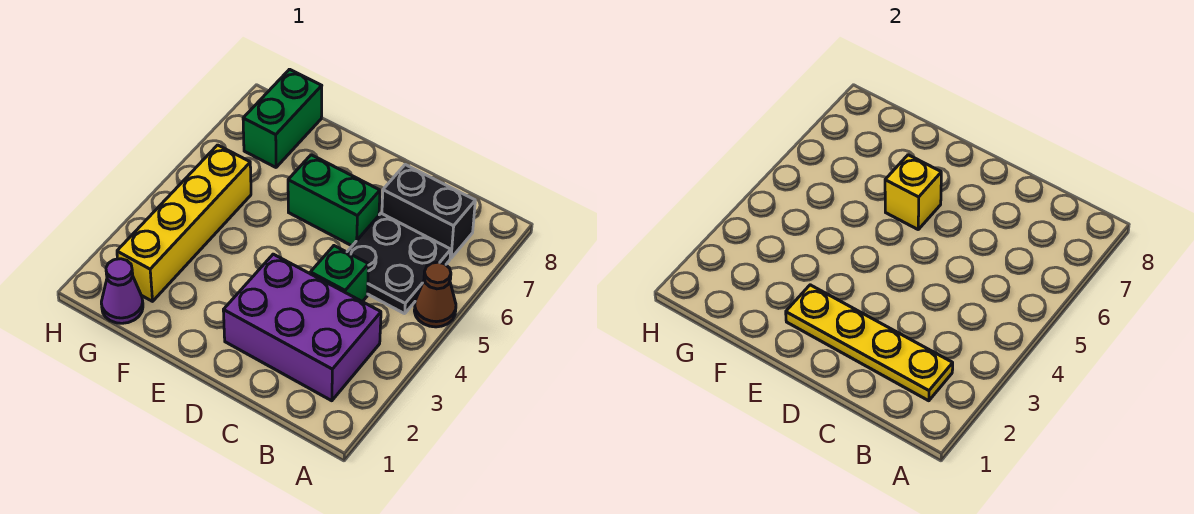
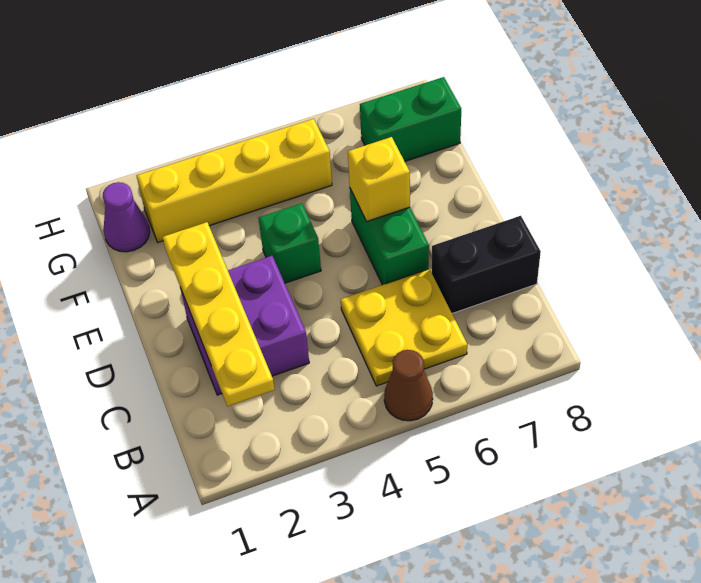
purple 2x3 brick [223,254,381,401] -> purple 2x2 brick [180,256,309,395]
black 2x2 plate [347,213,451,314] -> yellow 2x2 plate [341,269,467,386]
black 1x2 brick [382,165,475,258] -> black 1x2 brick turned to [432,216,541,313]
green 1x1 brick [310,246,368,302] -> green 1x1 brick moved to [259,203,321,283]

